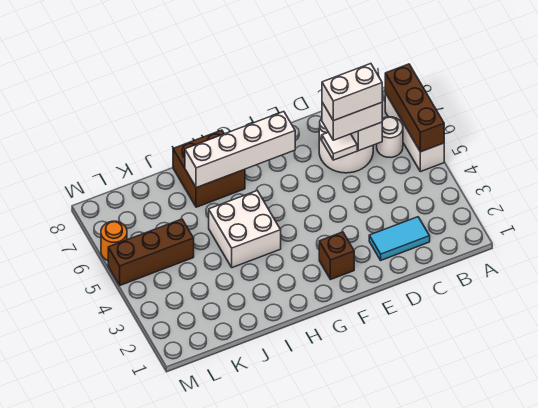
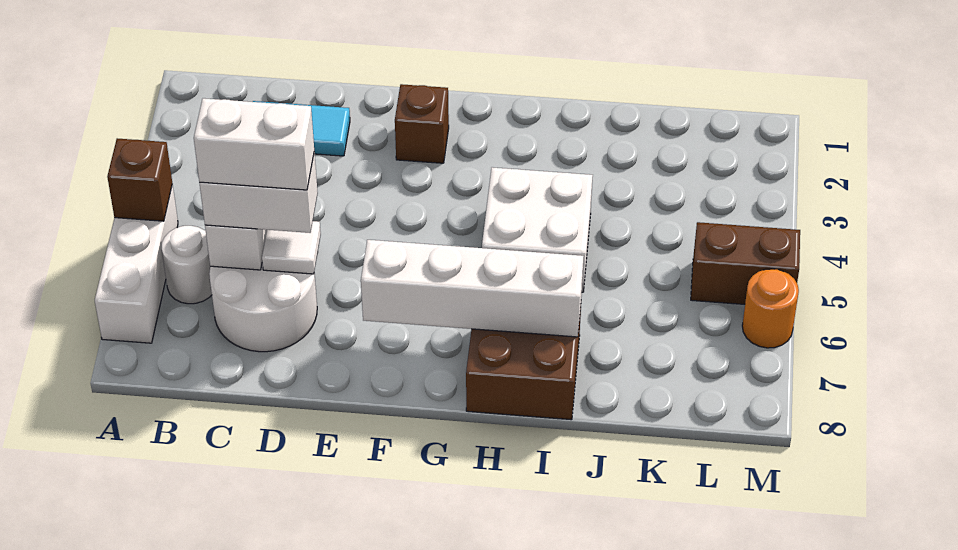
brown 1x3 brick [385,64,444,152] -> brown 1x1 brick [107,138,172,221]
brown 1x3 brick [108,219,194,285] -> brown 1x2 brick [691,222,800,304]

